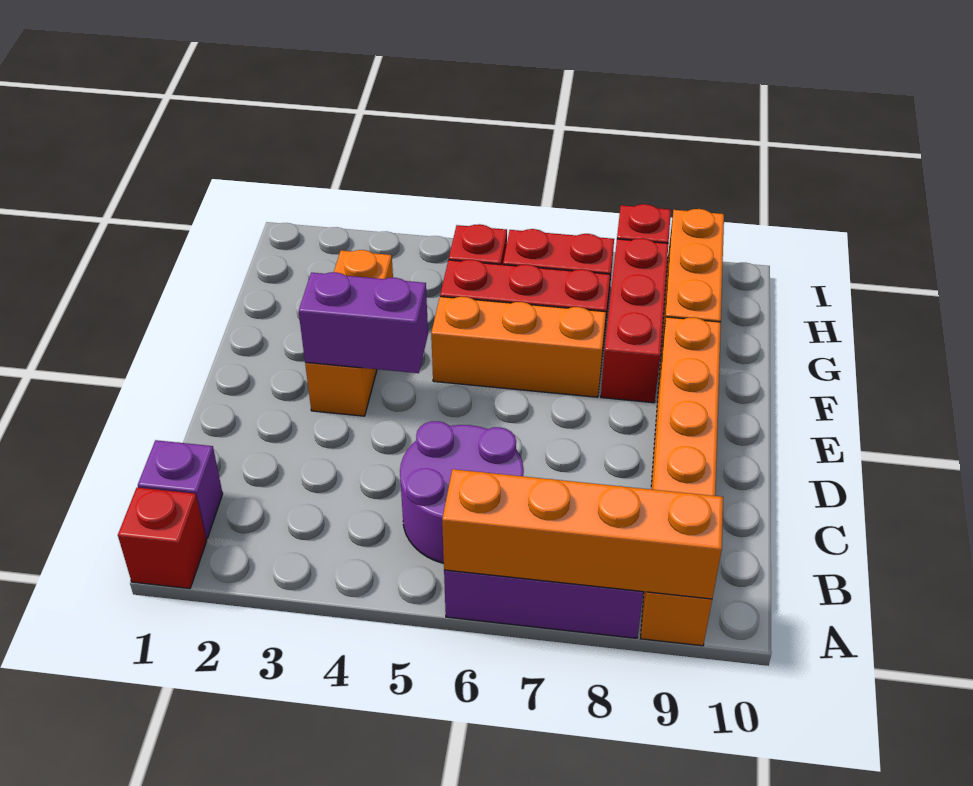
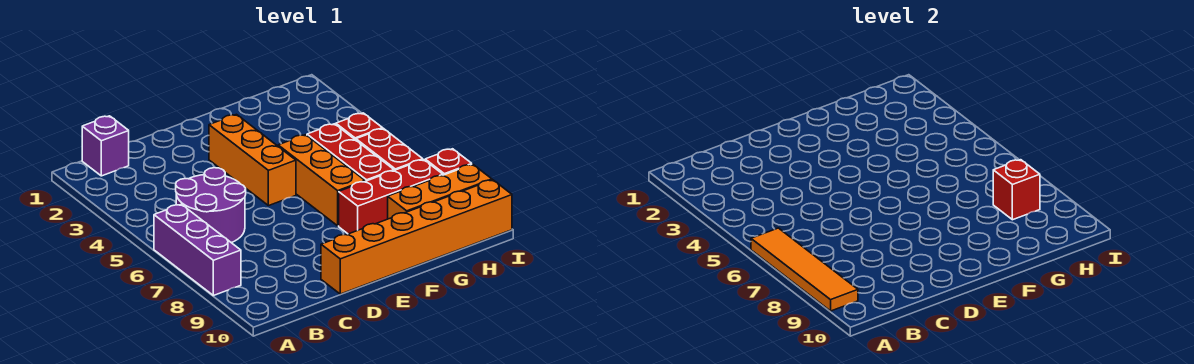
red 1x1 brick [118,487,207,589] -> red 1x1 brick moved to [993,160,1040,220]
orange 1x4 brick [442,469,723,599] -> orange 1x4 tile [751,228,858,311]
orange 1x6 brick [641,317,721,646] -> orange 1x6 brick moved to [321,180,512,294]
orange 1x3 brick [305,250,393,416] -> orange 1x3 brick turned to [209,114,296,206]
purple 1x2 brick [299,272,428,373] -> none

